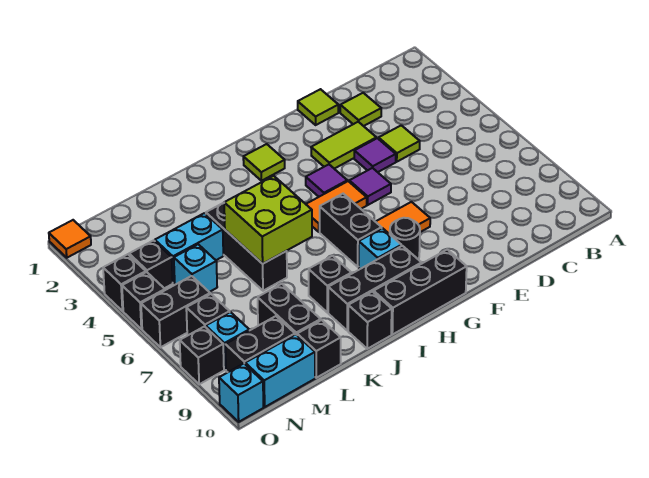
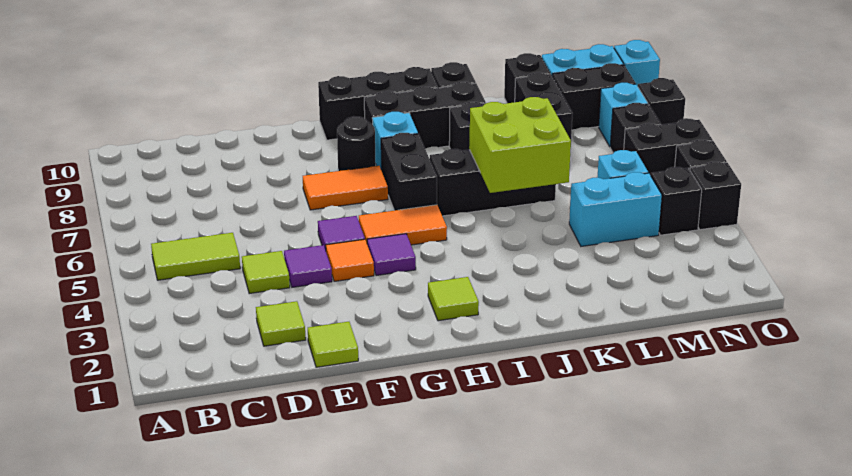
lime 1x2 tile [311,122,376,169] -> lime 1x2 tile moved to [151,233,240,280]
black 1x3 brick [206,203,287,291] -> black 1x3 brick turned to [430,149,556,216]
orange 1x1 tile [49,220,91,258] -> orange 1x1 tile moved to [326,239,374,281]

